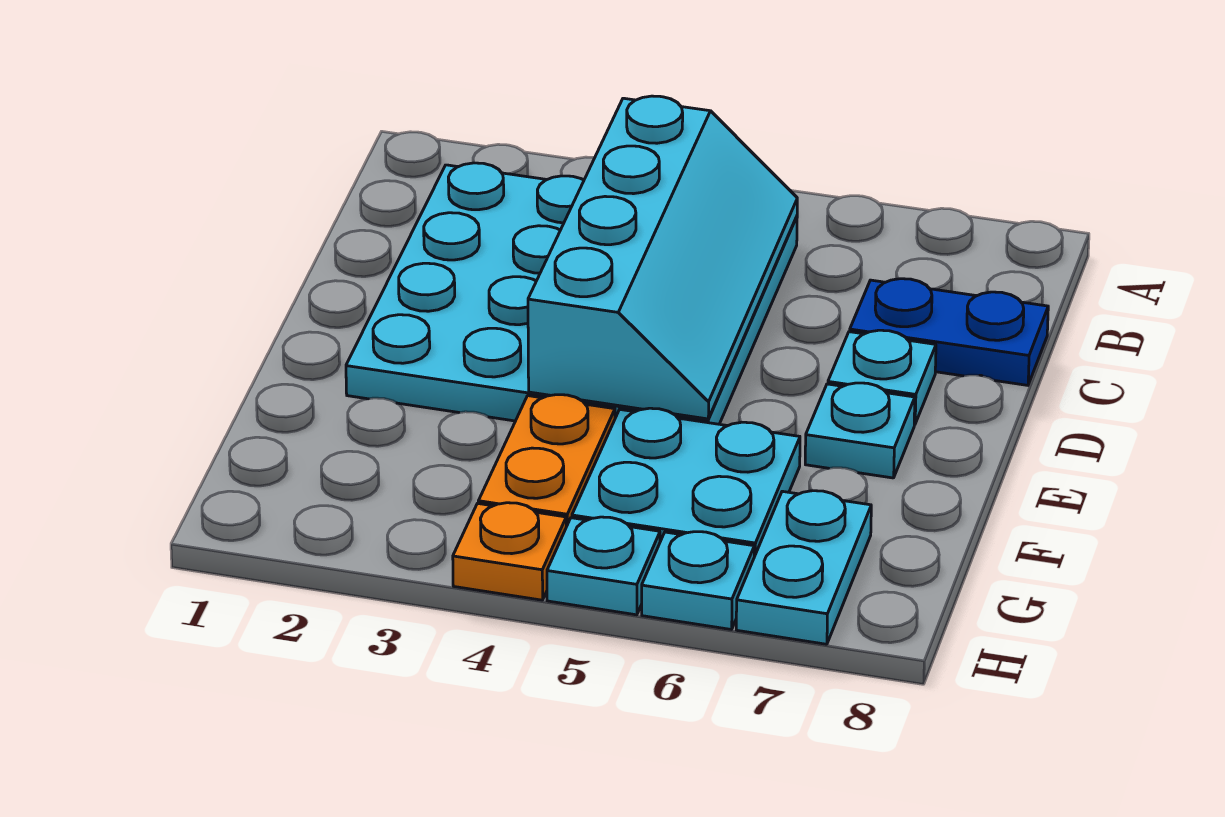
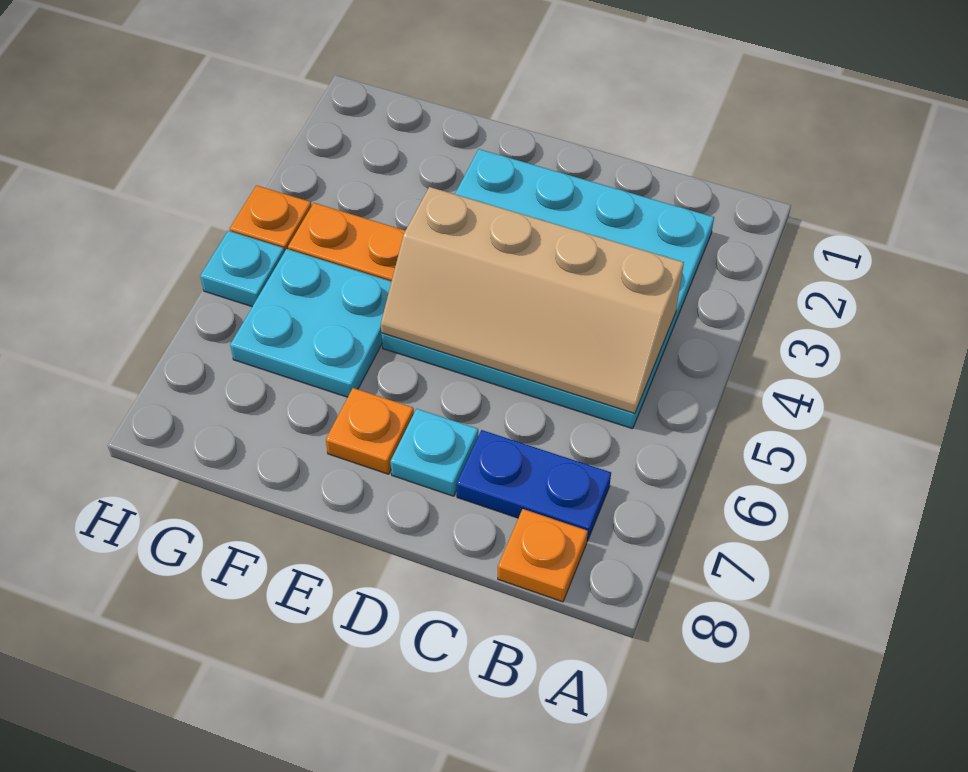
cyan 2x4 slope [528,96,797,419] -> tan 2x4 slope [381,187,684,414]
none -> orange 1x1 plate [498,509,588,602]
blue 1x2 plate [850,279,1048,385] -> blue 1x2 plate turned to [457,430,611,541]
cyan 1x1 plate [805,383,915,478] -> orange 1x1 plate [326,388,414,474]
cyan 1x2 plate [736,491,871,644] -> none
cyan 1x1 plate [642,532,754,630] -> none

